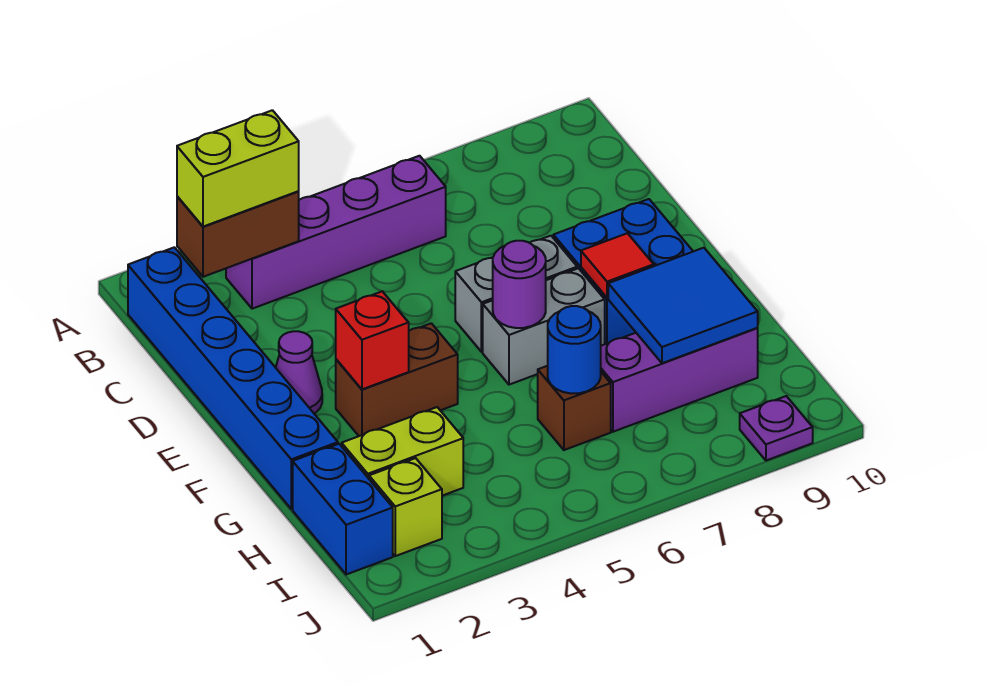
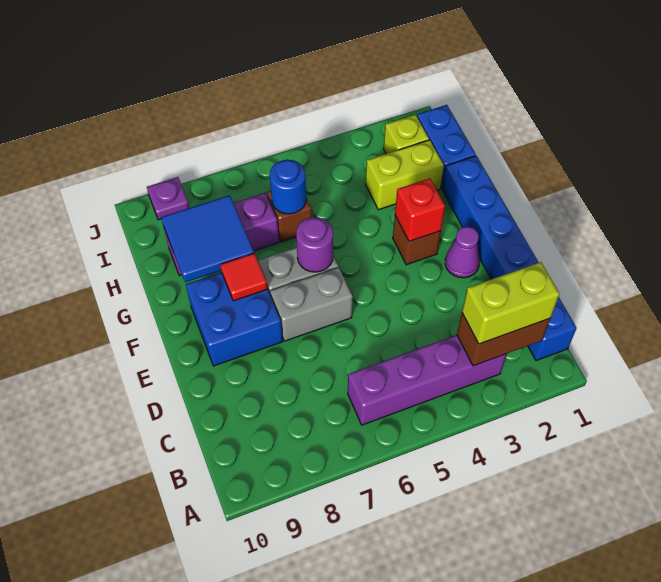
brown 1x2 brick [336,323,458,436] -> brown 1x1 brick [393,216,441,265]

